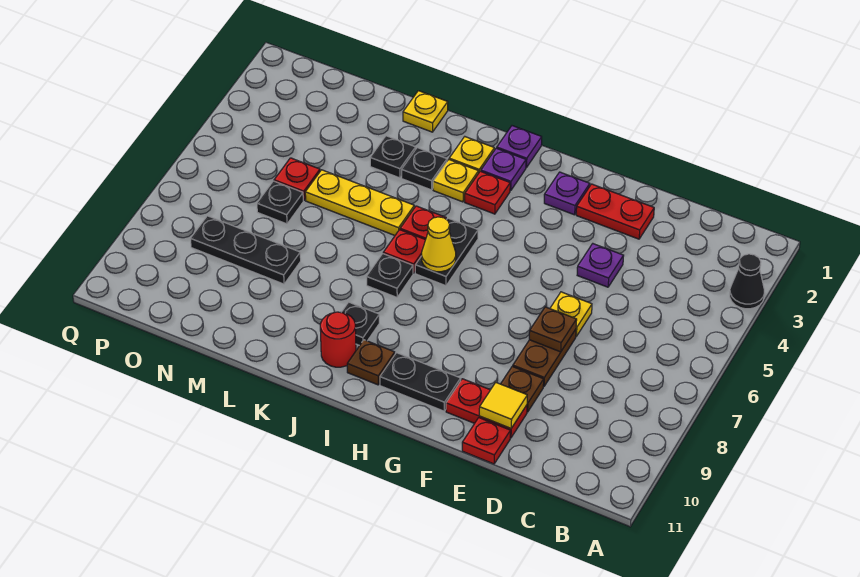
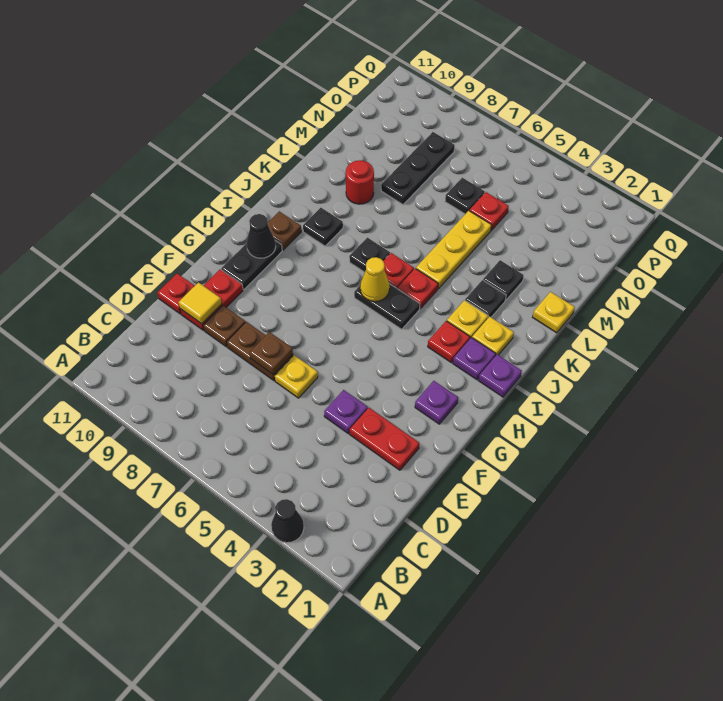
red 1x2 plate [576,184,654,239] -> red 1x2 plate turned to [350,408,419,470]
none -> black 1x1 cone [247,214,276,258]
red 1x1 round brick [320,312,356,367] -> red 1x1 round brick moved to [346,160,374,204]

